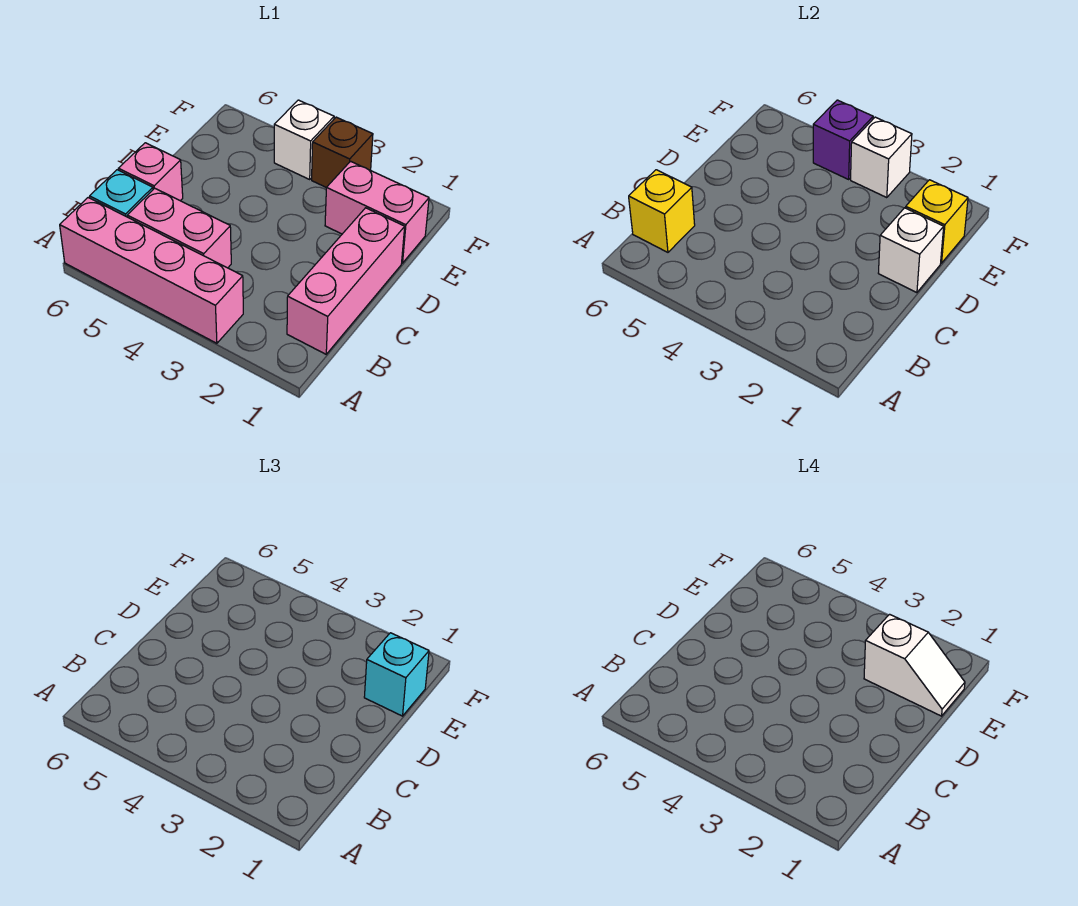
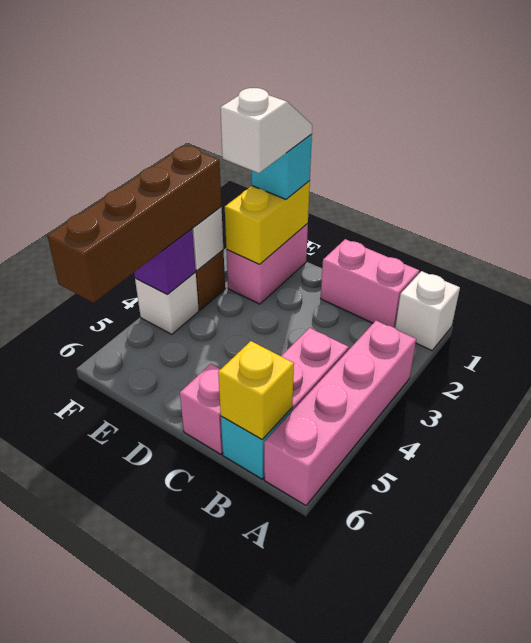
pink 1x3 brick [287,208,405,354] -> pink 1x2 brick [321,239,419,328]
white 1x1 brick [878,208,944,293] -> white 1x1 brick moved to [395,271,460,350]
yellow 1x1 brick [906,180,968,263] -> yellow 1x2 brick [225,181,310,264]
none -> brown 1x4 brick [48,146,221,303]

